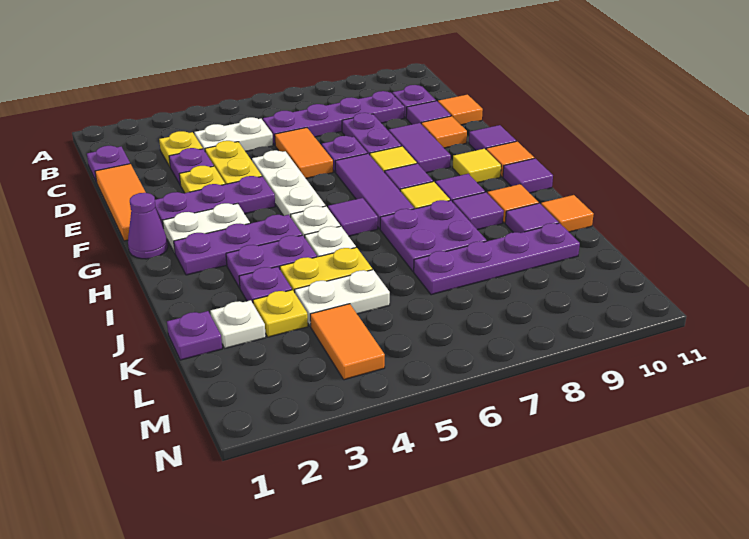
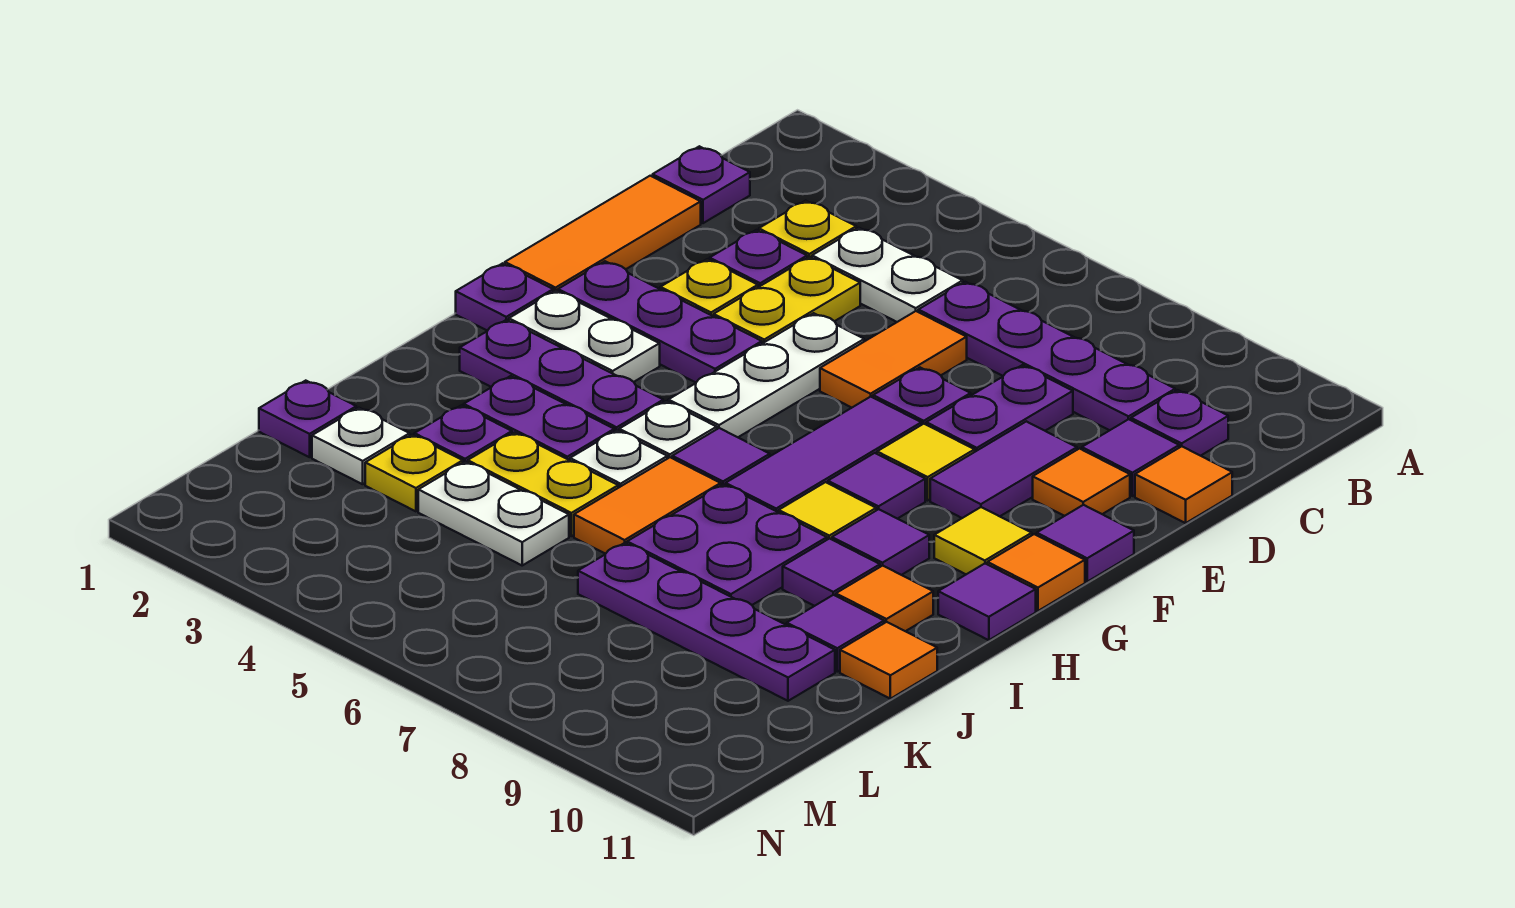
purple 1x1 cone [128,193,168,259] -> purple 1x1 plate [456,263,553,331]
orange 1x2 tile [310,304,385,380] -> orange 1x2 tile moved to [574,457,721,554]

